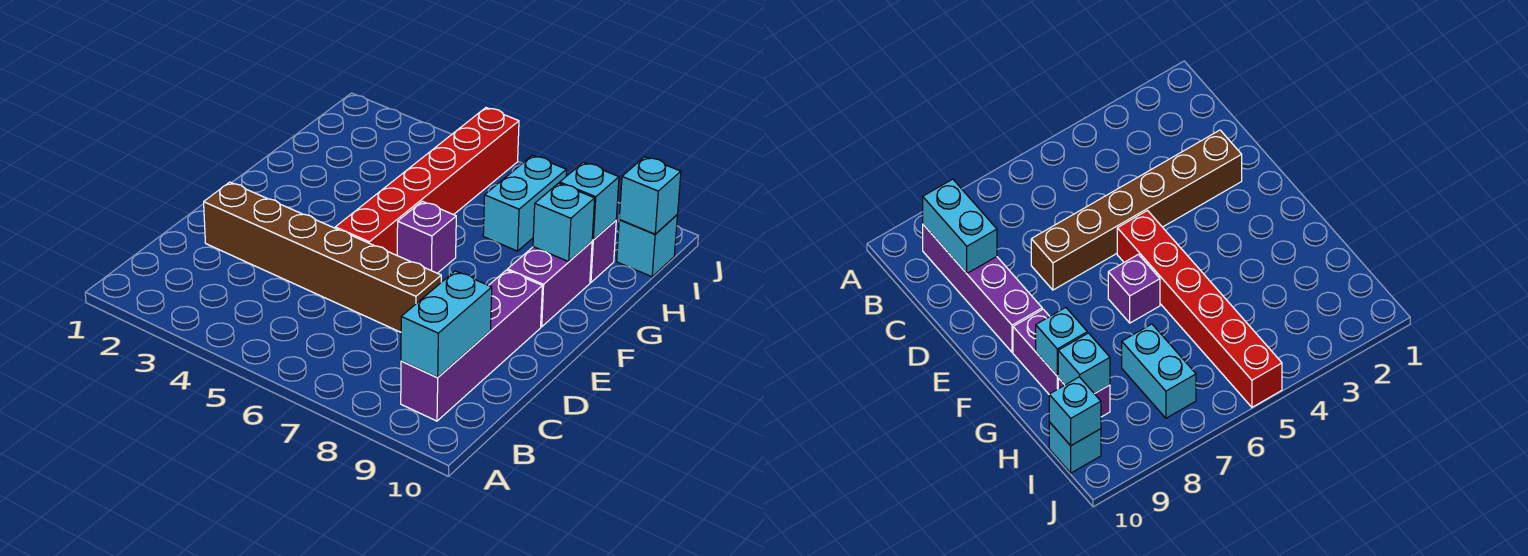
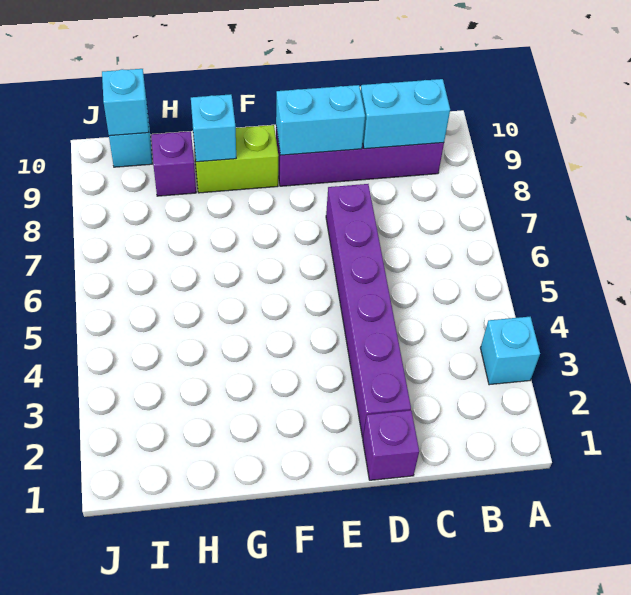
brown 1x6 brick [204,182,441,332] -> purple 1x6 brick [326,184,411,438]
red 1x6 brick [335,108,519,255] -> none
purple 1x1 brick [397,201,456,273] -> purple 1x1 brick moved to [363,410,419,480]
purple 1x2 brick [508,242,592,327] -> lime 1x2 brick [193,125,278,193]
cyan 1x2 brick [483,155,566,251] -> cyan 1x2 brick moved to [276,85,365,155]
cyan 1x1 brick [560,162,619,240] -> cyan 1x1 brick moved to [481,317,540,385]

